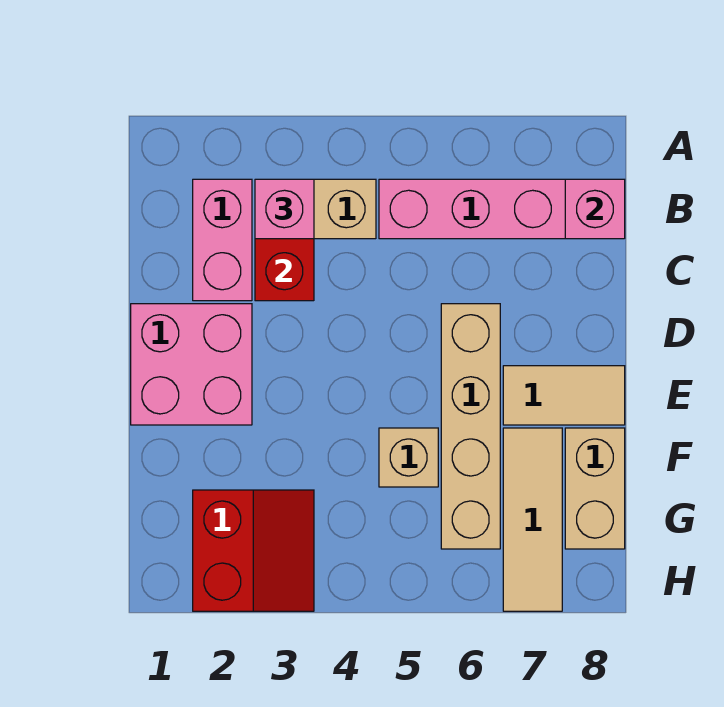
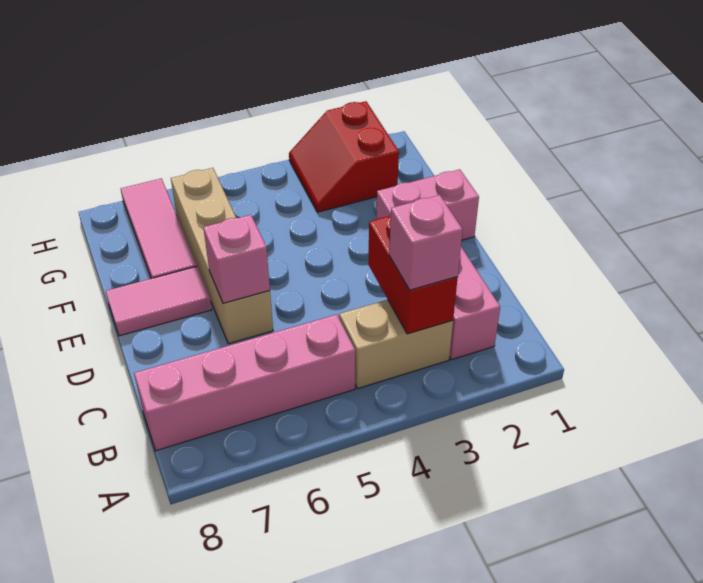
pink 1x1 brick [565,179,625,239] -> pink 1x1 brick moved to [203,215,270,303]
pink 2x2 brick [131,304,252,425] -> pink 1x2 brick [376,169,479,240]
tan 1x2 tile [503,366,625,425] -> pink 1x2 tile [106,266,212,336]
tan 1x1 brick [379,428,438,487] -> none
tan 1x3 tile [503,428,562,611] -> pink 1x3 tile [121,178,197,279]
tan 1x2 brick [565,428,625,549] -> none

